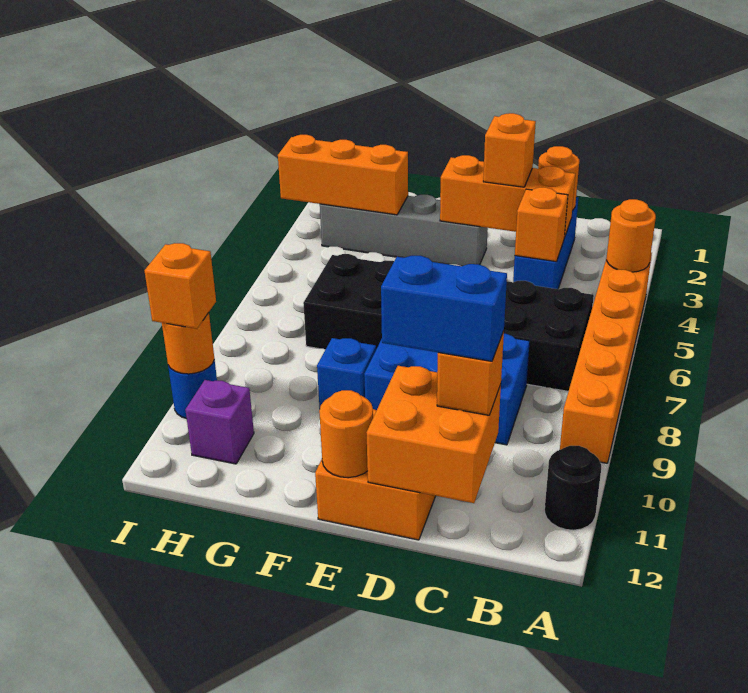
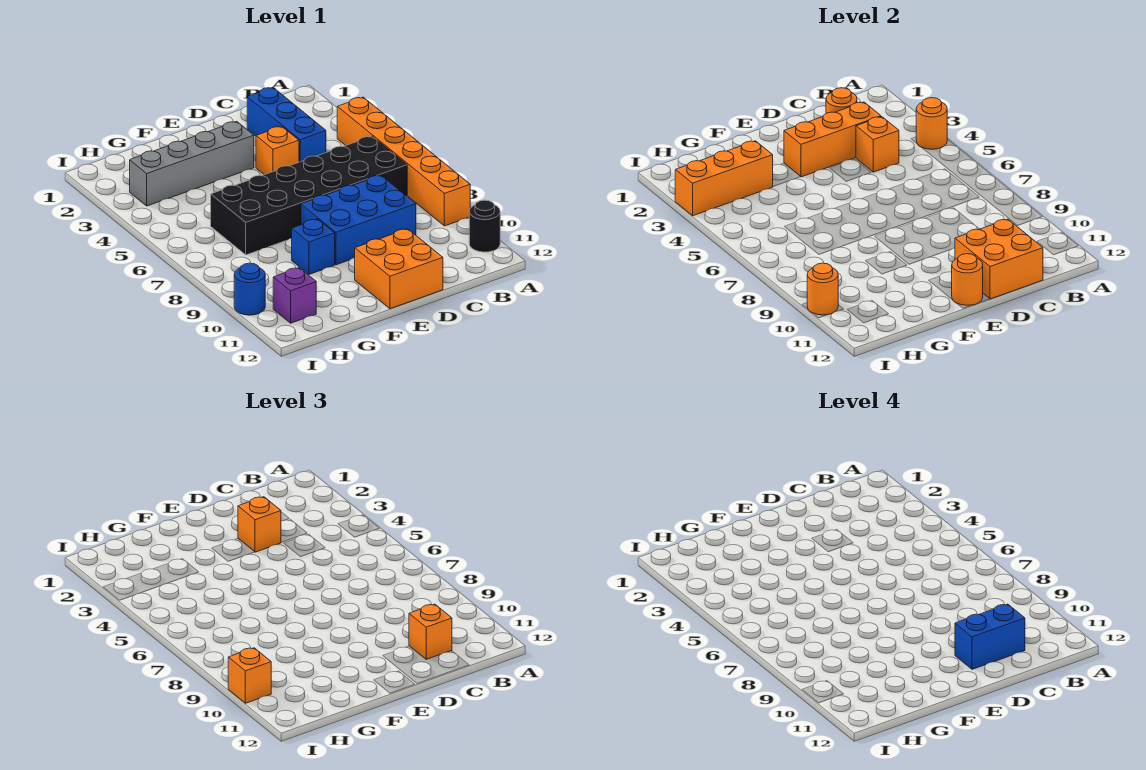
none -> orange 1x1 brick [256,126,299,175]

